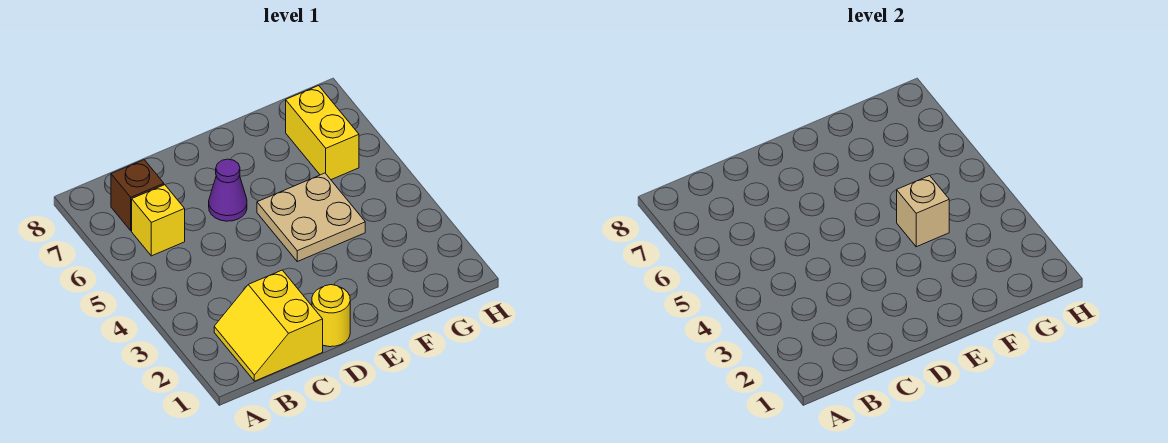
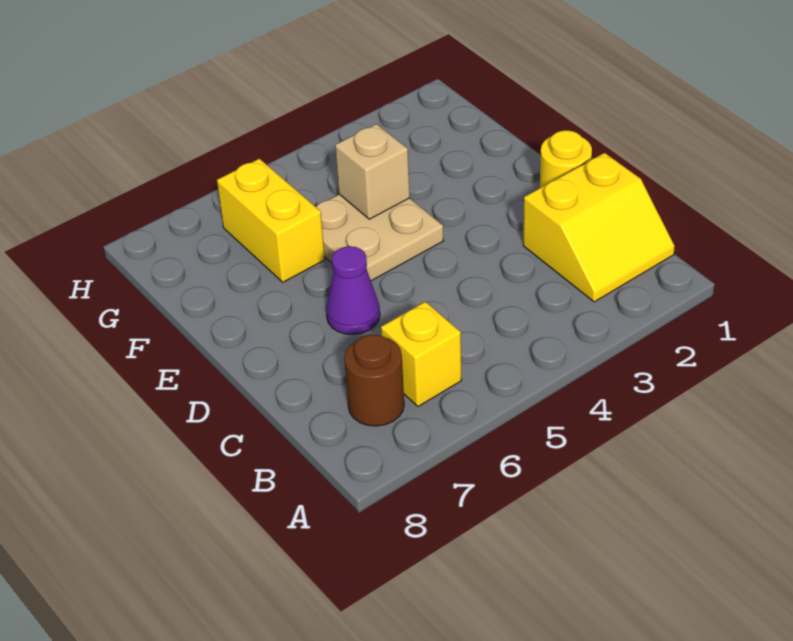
brown 1x1 brick [111,160,164,231] -> brown 1x1 round brick [344,335,404,426]
yellow 1x2 brick [286,86,359,180] -> yellow 1x2 brick turned to [217,159,325,282]

